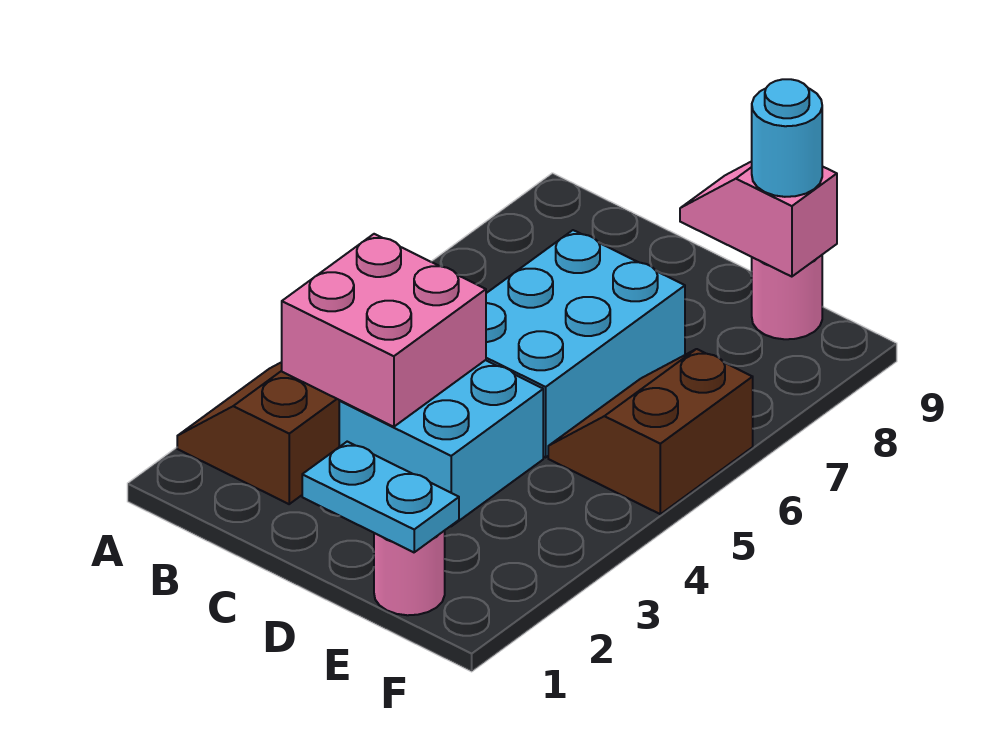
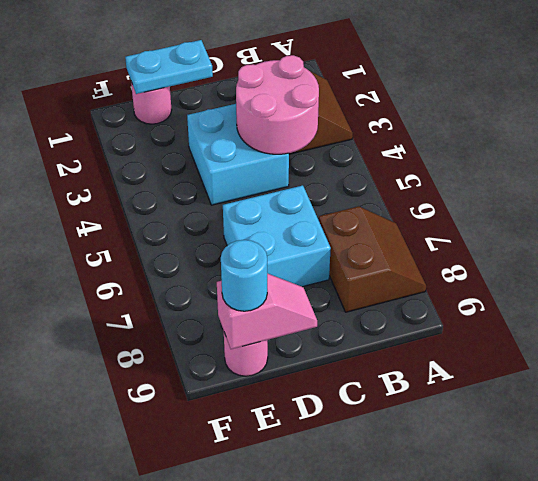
pink 2x2 brick [282,234,486,427] -> pink 2x2 round brick [236,55,319,154]
cyan 2x3 brick [486,230,685,457] -> cyan 2x2 brick [223,185,331,287]
brown 2x2 slope [548,349,753,514] -> brown 2x2 slope moved to [319,206,426,312]

